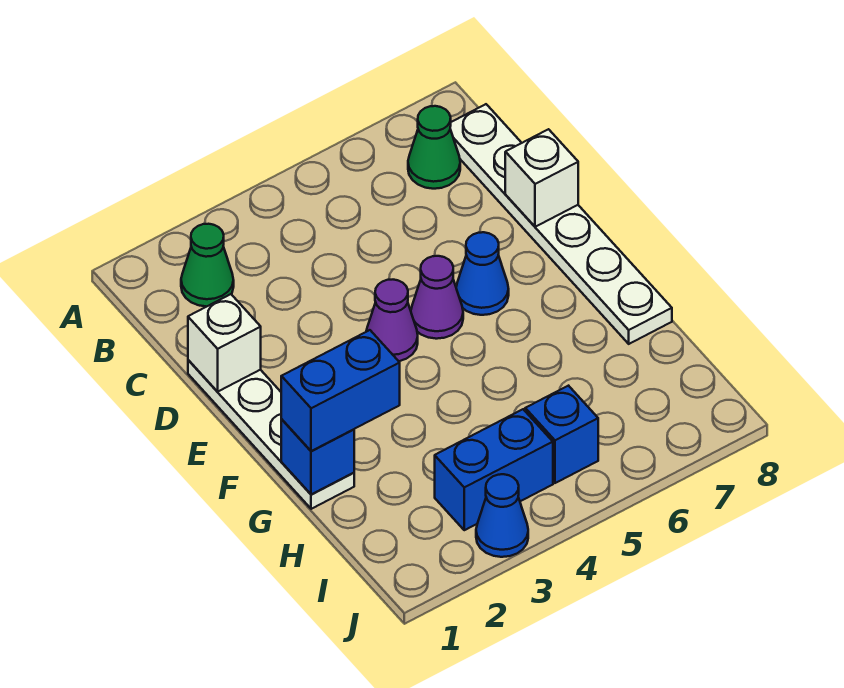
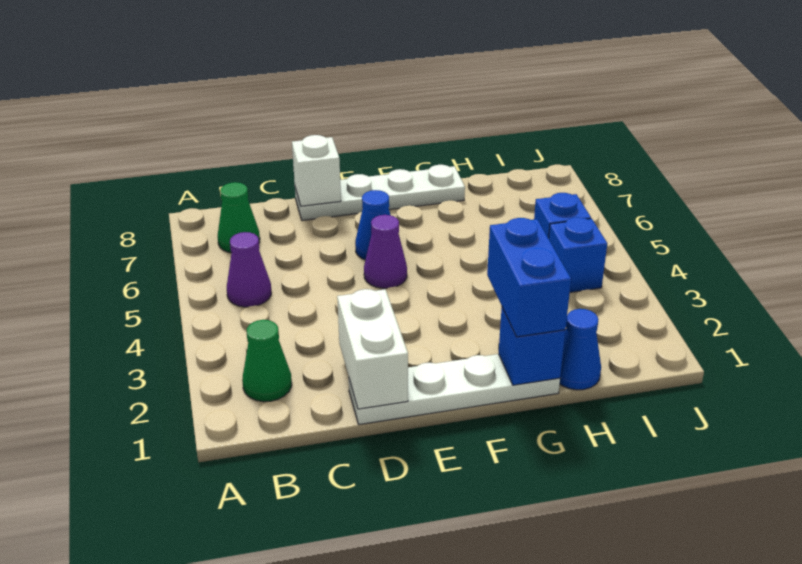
white 1x6 plate [450,104,672,344] -> white 1x4 plate [295,165,465,220]
white 1x1 brick [188,294,261,391] -> white 1x2 brick [337,289,408,409]
purple 1x1 cone [366,279,418,361] -> purple 1x1 cone moved to [227,232,271,307]
blue 1x2 brick [435,409,553,530] -> blue 1x1 brick [549,217,607,292]
blue 1x1 cone [476,474,528,557] -> blue 1x1 cone moved to [560,309,601,390]

